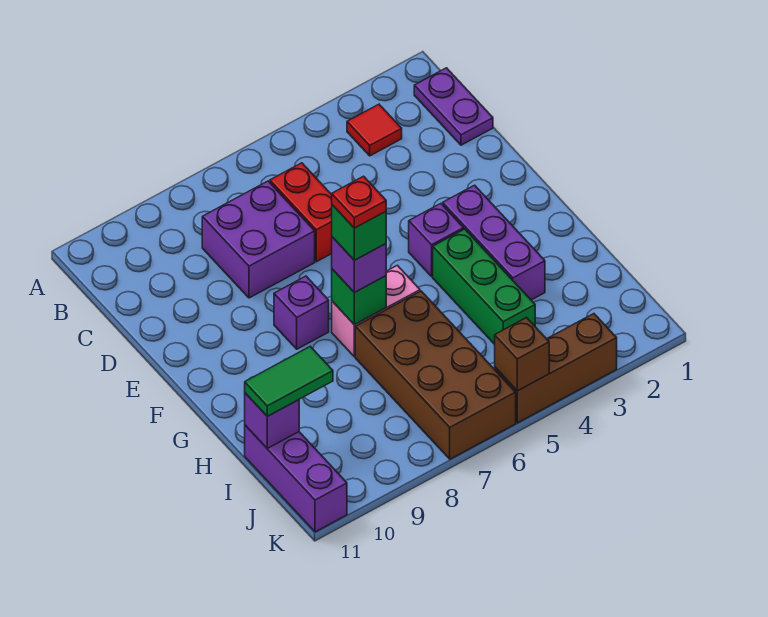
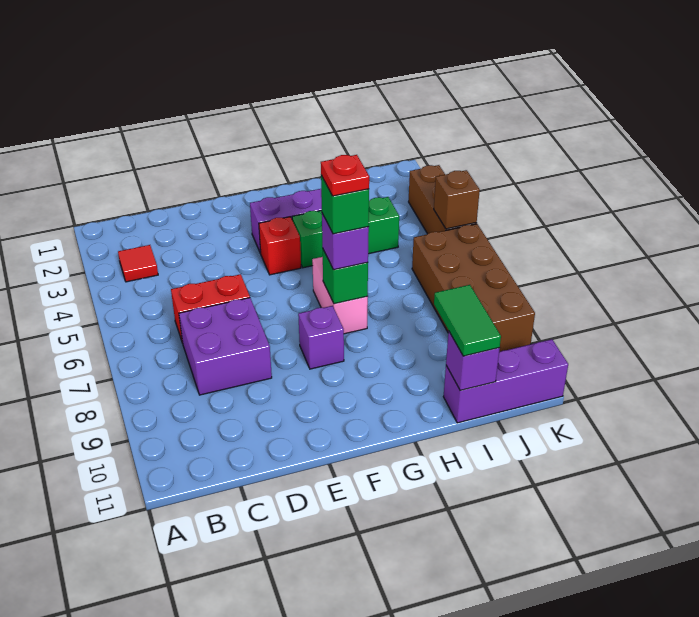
purple 1x2 plate [414,68,493,145] -> none
purple 1x1 brick [409,204,464,276] -> red 1x1 brick [259,217,301,275]
brown 2x4 brick [355,291,516,459] -> brown 2x4 brick turned to [412,224,535,352]

